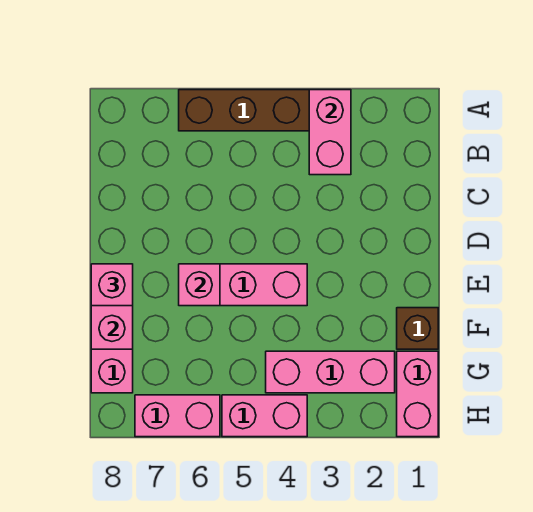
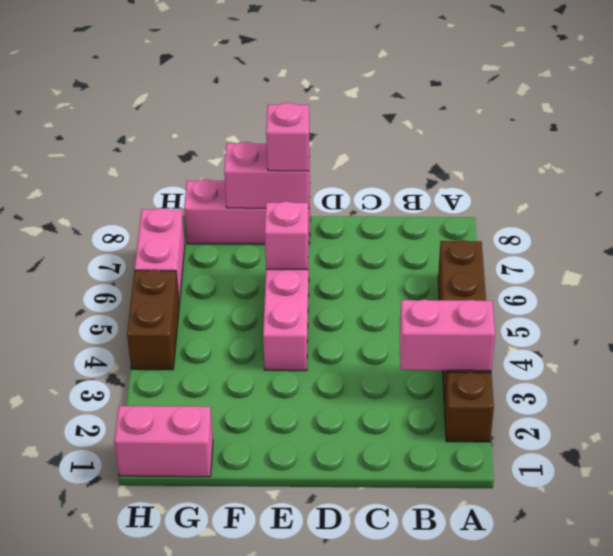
brown 1x1 brick [397,308,438,349] -> brown 1x1 brick moved to [445,372,494,442]
pink 1x3 brick [266,351,395,393] -> none
pink 1x2 brick [222,395,307,437] -> brown 1x2 brick [127,270,179,370]

